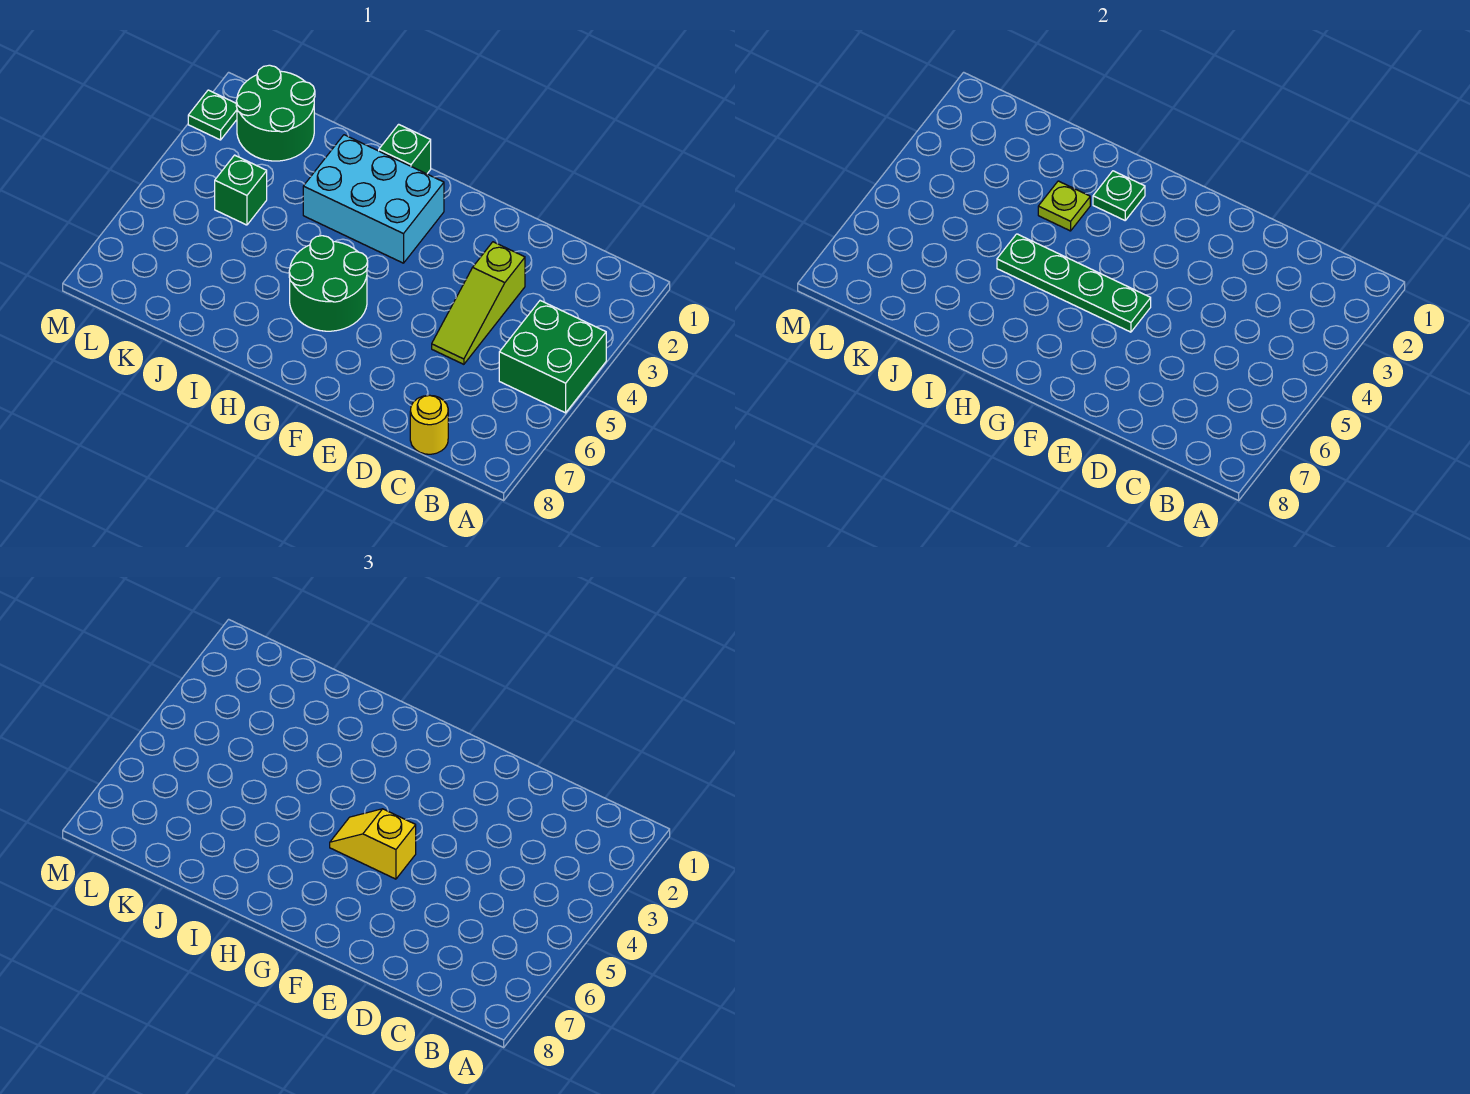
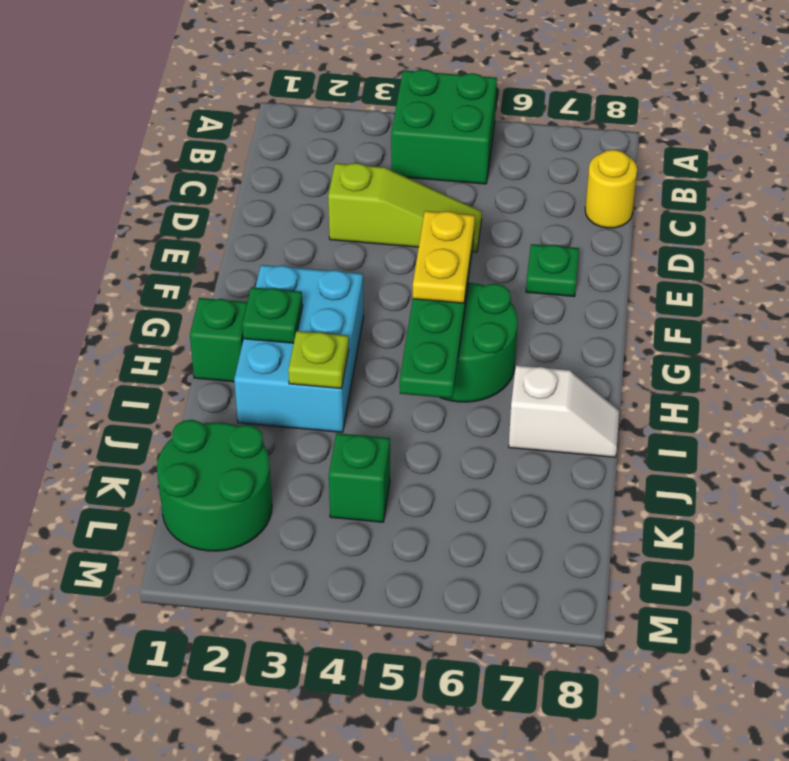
yellow 1x2 slope [330,809,416,879] -> yellow 1x2 plate [413,211,475,303]
none -> white 1x2 slope [509,365,619,457]
green 1x1 plate [188,90,237,140] -> green 1x1 plate moved to [526,244,579,297]

